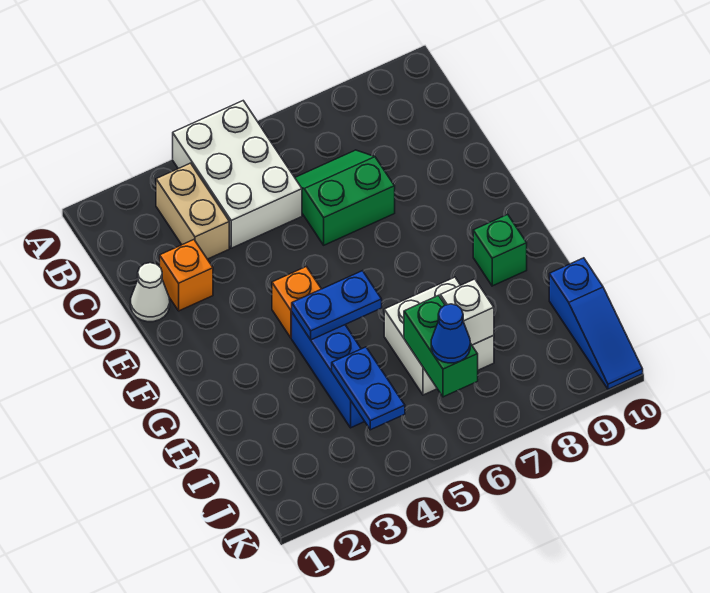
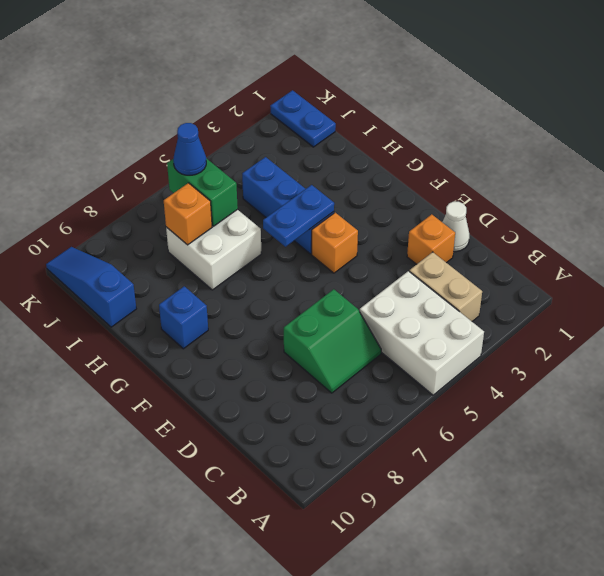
green 1x1 brick [473,214,527,286] -> blue 1x1 brick [159,286,208,349]
blue 1x2 plate [332,347,405,430] -> blue 1x2 plate moved to [270,90,336,147]
white 1x1 brick [440,279,494,345] -> orange 1x1 brick [164,183,212,245]

